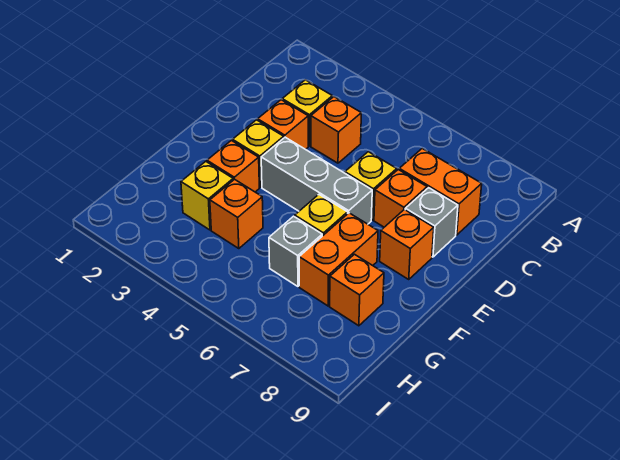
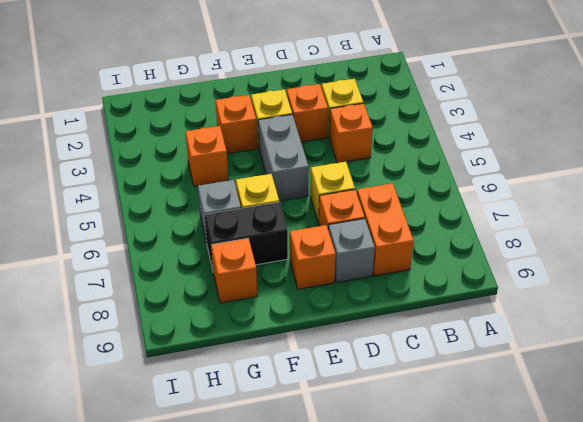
grey 1x3 brick [261,137,372,224] -> grey 1x2 brick [258,115,309,201]
orange 1x2 brick [299,213,378,306] -> black 1x2 brick [204,202,288,269]
yellow 1x1 brick [181,161,233,230] -> none

